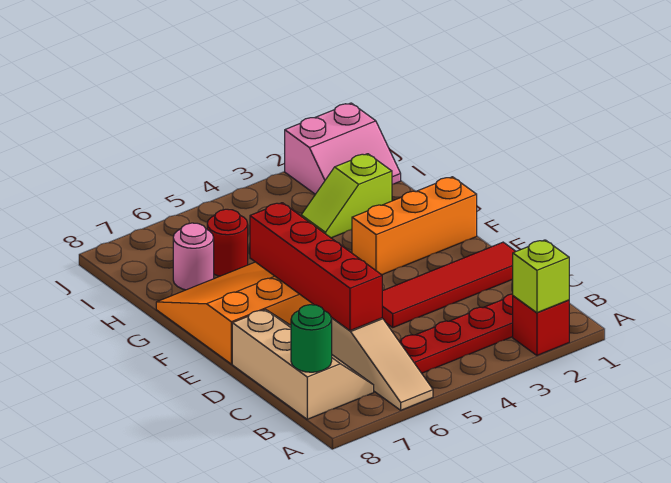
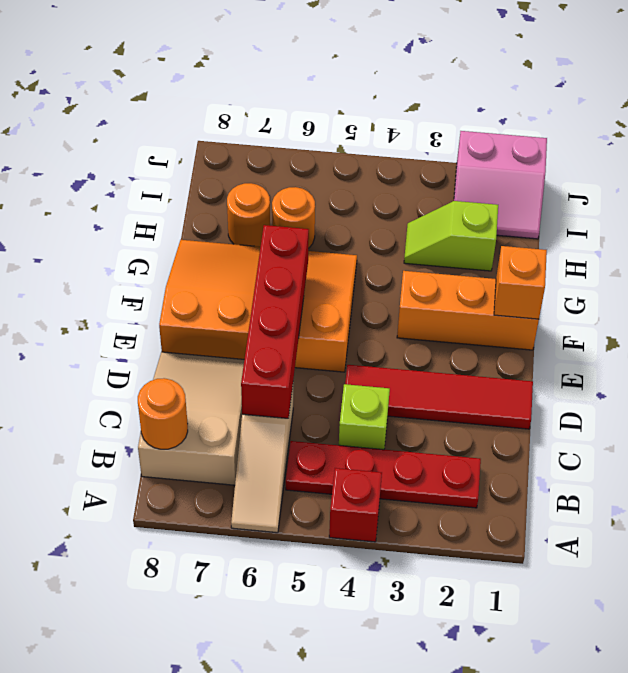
red 1x1 brick [513,296,569,355] -> red 1x1 brick moved to [329,468,382,542]
lime 1x1 brick [513,240,569,313] -> lime 1x1 brick moved to [339,384,390,450]
tan 2x3 slope [232,309,374,419] -> tan 2x3 slope turned to [138,352,244,485]
green 1x1 round brick [291,305,332,372] -> orange 1x1 round brick [138,378,188,449]
none -> orange 1x1 brick [494,246,547,319]
red 1x1 round brick [207,209,248,276] -> orange 1x1 round brick [272,187,315,248]
pink 1x1 round brick [173,223,214,290] -> orange 1x1 round brick [227,183,270,247]

